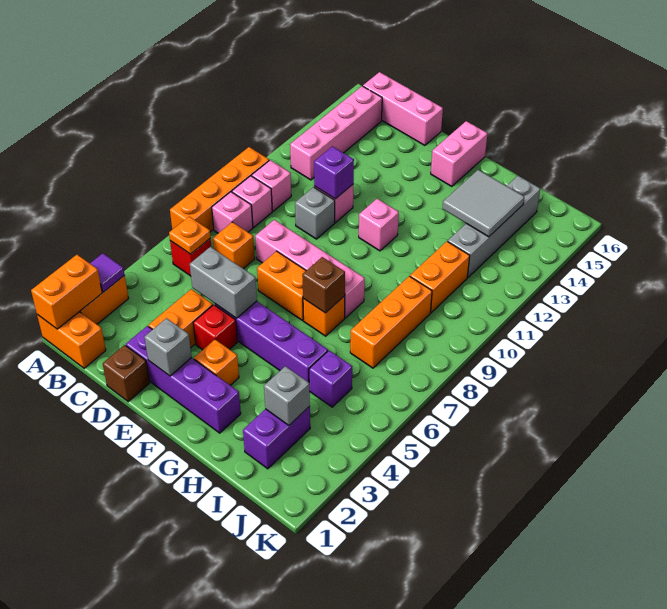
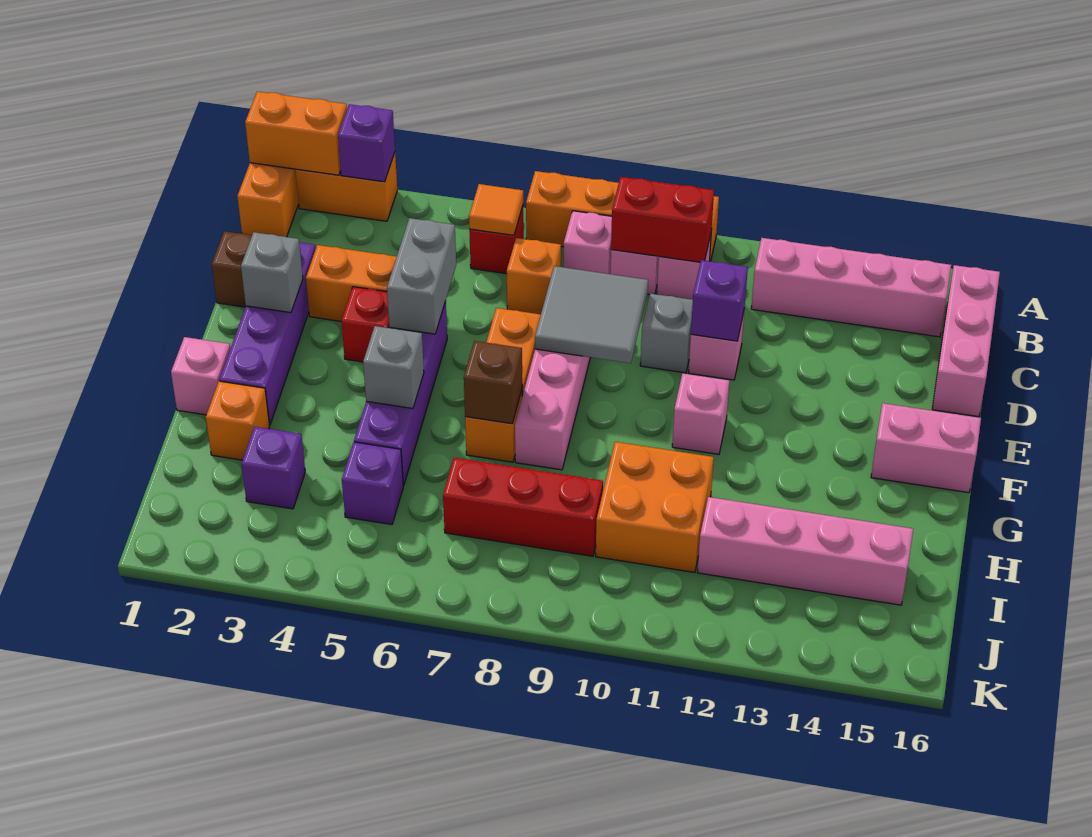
purple 1x1 tile [90,253,124,292] -> purple 1x1 brick [338,104,395,182]
orange 1x1 plate [169,217,211,254] -> orange 1x1 tile [469,184,523,235]
none -> red 1x2 brick [611,177,714,262]
orange 1x1 brick [194,340,239,385] -> orange 1x1 brick moved to [206,381,270,460]
none -> pink 1x1 brick [171,337,230,415]
grey 2x2 tile [442,170,524,237] -> grey 2x2 tile moved to [535,266,648,363]
purple 1x2 brick [243,406,310,469] -> purple 1x1 brick [242,427,305,509]
grey 1x1 brick [264,366,310,425] -> grey 1x1 brick moved to [363,326,424,408]
orange 1x3 brick [350,276,432,368] -> red 1x3 brick [443,458,603,556]
orange 1x2 brick [410,241,470,313] -> orange 2x2 brick [596,442,714,572]
grey 1x4 brick [448,176,540,277] -> pink 1x4 brick [698,497,913,605]

